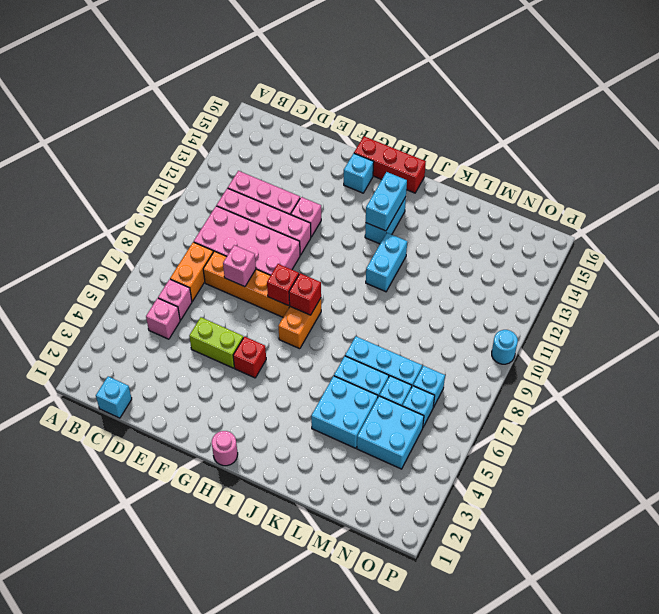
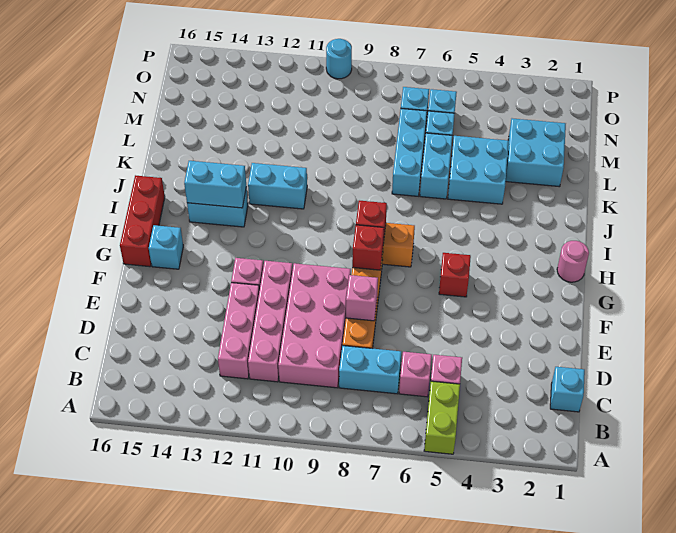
orange 1x2 brick [170,242,213,301] -> cyan 1x2 brick [339,346,401,394]
lime 1x2 brick [189,317,243,368] -> lime 1x2 brick moved to [424,381,460,454]
cyan 2x2 brick [357,396,424,469] -> cyan 2x2 brick moved to [506,118,566,187]

